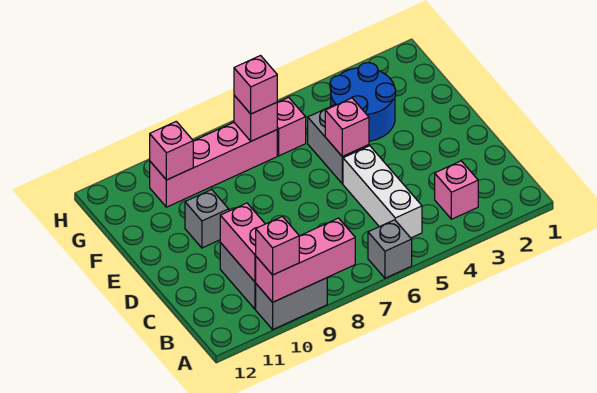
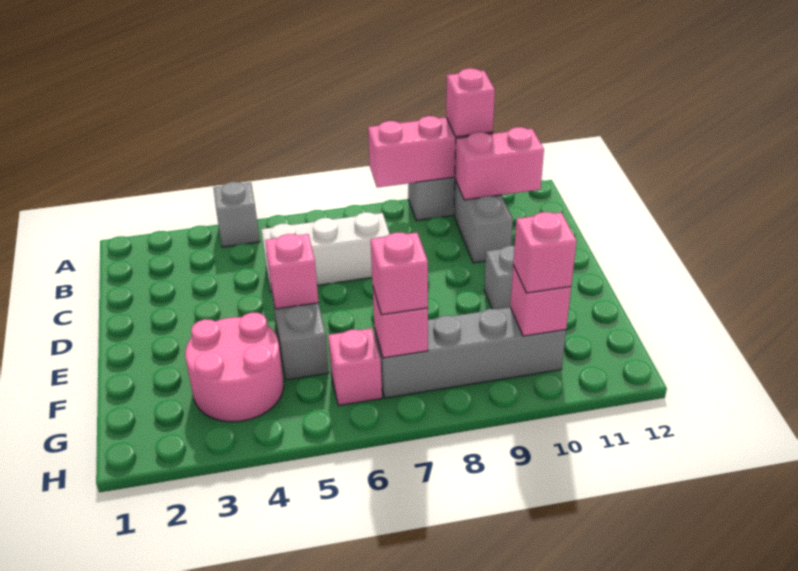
grey 1x1 brick [368,220,412,278] -> grey 1x1 brick moved to [214,182,260,247]
pink 1x1 brick [435,161,478,219] -> pink 1x1 brick moved to [513,212,577,293]
white 1x3 brick [343,146,422,238] -> white 1x3 brick turned to [261,212,390,292]
pink 1x2 brick [220,203,265,282] -> pink 1x2 brick turned to [455,127,544,200]
blue 2x2 round brick [330,63,396,141] -> pink 2x2 round brick [185,313,284,422]
pink 1x4 brick [150,123,277,207] -> grey 1x4 brick [374,307,566,398]

